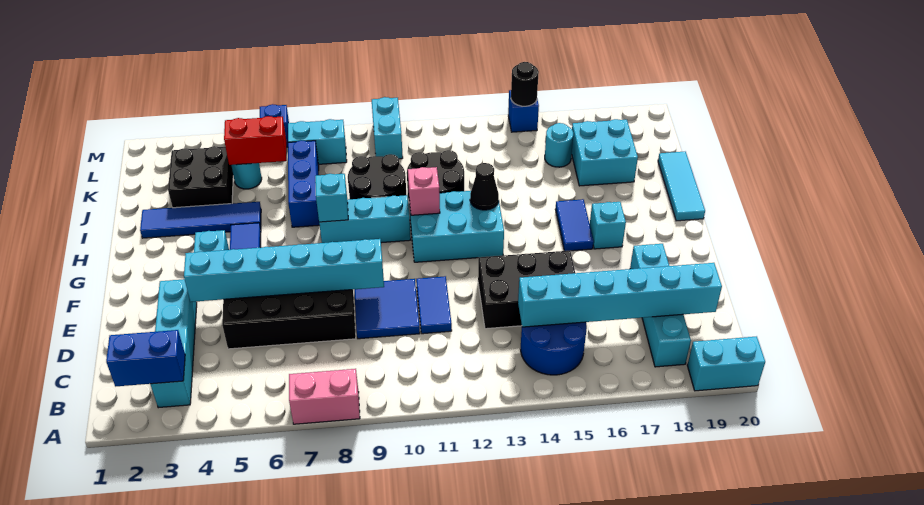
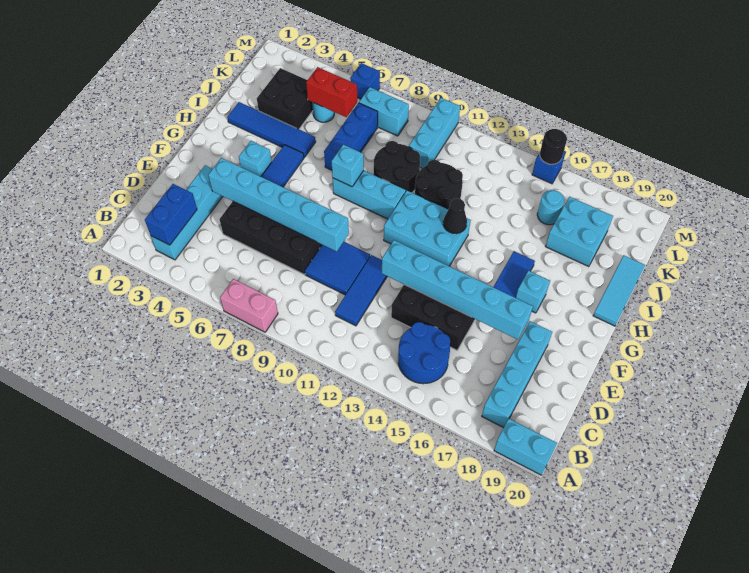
blue 1x2 brick [106,330,185,387] -> blue 1x2 brick turned to [145,184,197,245]
cyan 1x6 brick [518,263,722,327] -> cyan 1x6 brick moved to [382,240,533,339]
blue 1x2 tile [416,276,452,334] -> blue 1x3 tile [335,255,387,326]
pink 1x1 brick [408,167,440,215] -> none
cyan 1x2 brick [372,97,403,159] -> cyan 1x3 brick [409,98,460,168]

